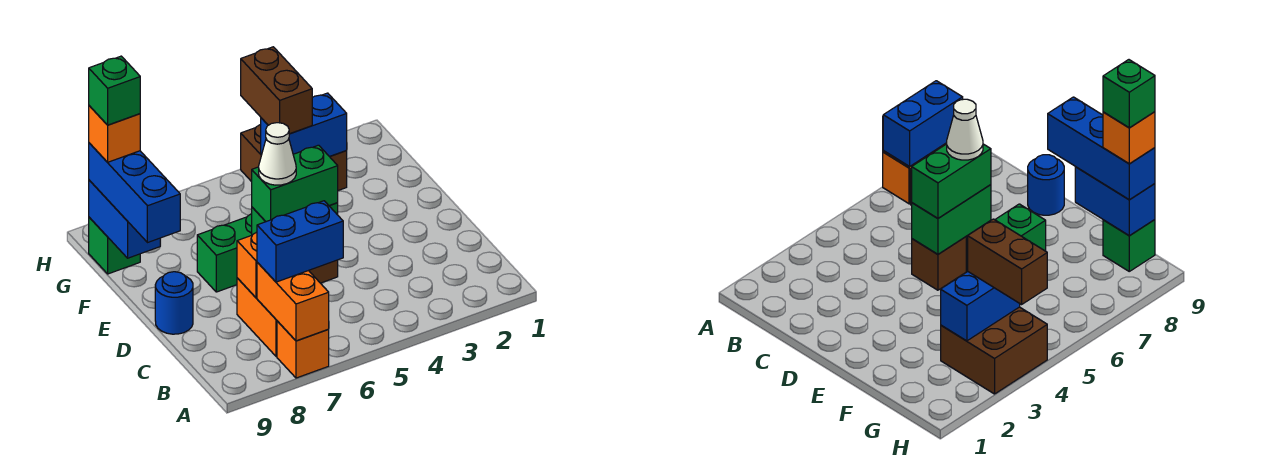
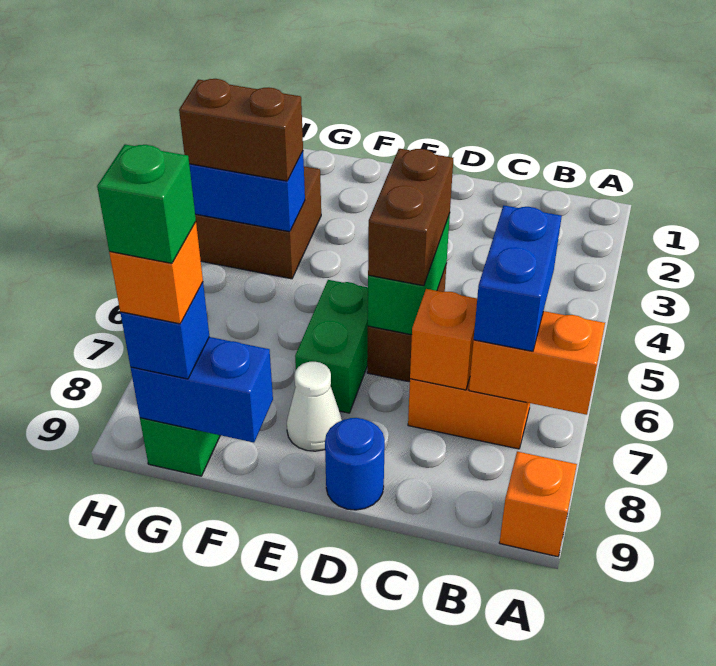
orange 1x1 brick [277,321,329,378] -> orange 1x1 brick moved to [499,452,577,557]
green 1x2 brick [252,145,338,222] -> brown 1x2 brick [368,149,453,286]
white 1x1 cone [259,123,296,185] -> white 1x1 cone moved to [287,362,342,451]
blue 1x3 brick [89,143,180,243] -> blue 1x1 brick [120,282,209,379]
blue 1x2 brick [261,93,347,157] -> blue 1x2 brick turned to [189,151,305,232]

